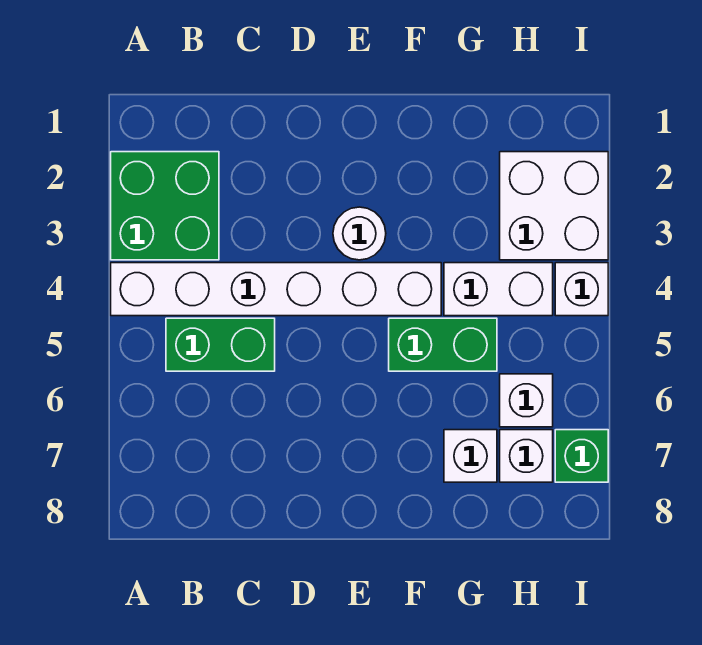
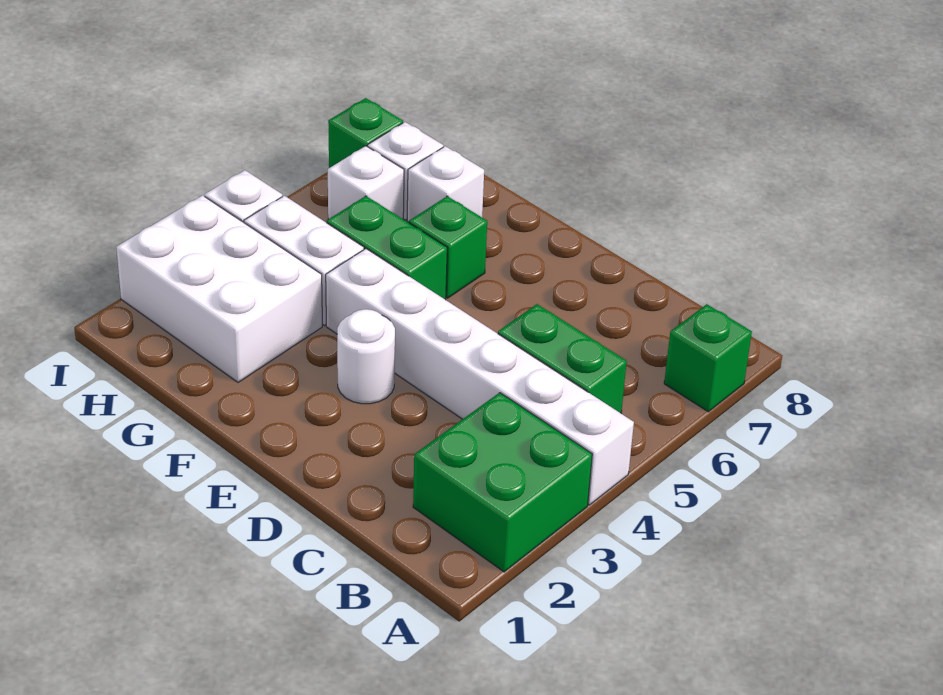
none -> green 1x1 brick [664,304,752,412]
none -> green 1x1 brick [409,196,487,298]
white 2x2 brick [500,152,608,260] -> white 2x3 brick [116,195,322,382]

